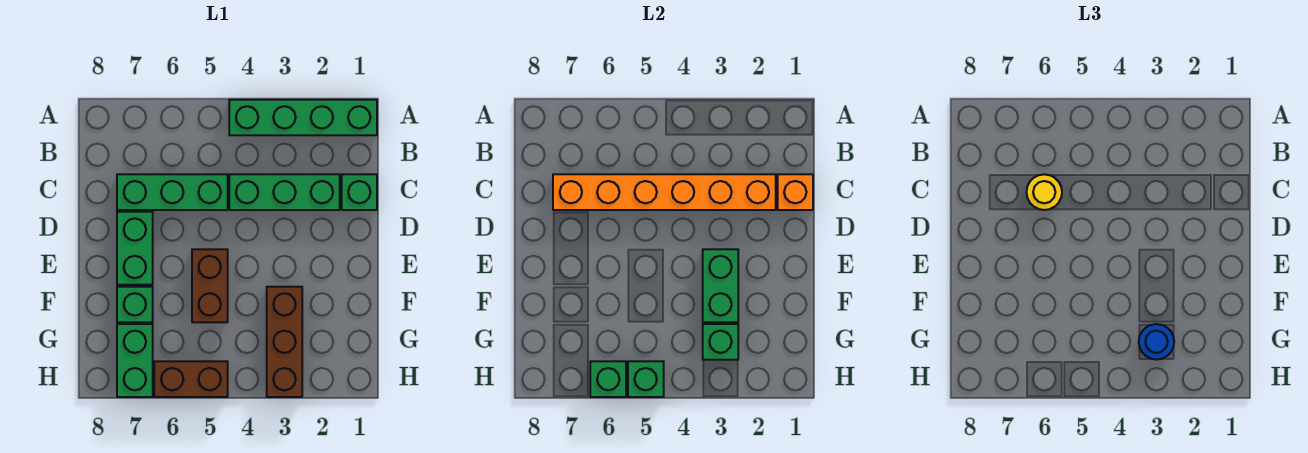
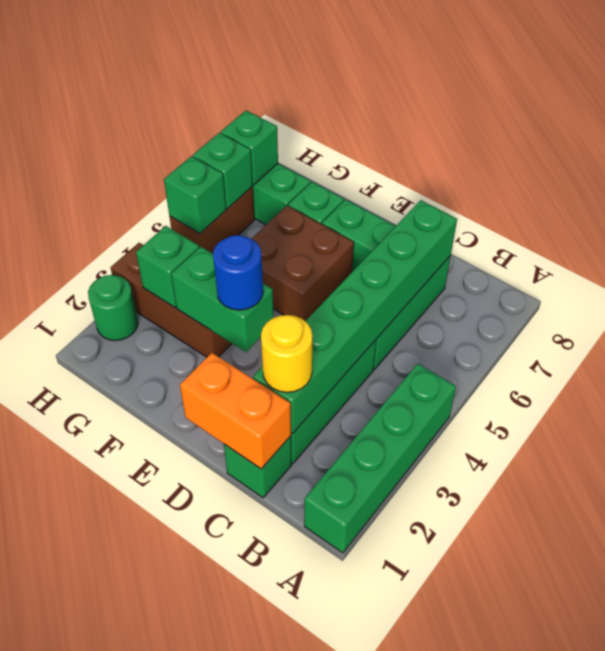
orange 1x1 brick [778,174,813,210] -> orange 1x2 brick [180,353,291,469]
orange 1x6 brick [553,174,776,210] -> green 1x6 brick [253,200,457,434]
yellow 1x1 round brick [1027,174,1062,210] -> yellow 1x1 round brick moved to [261,315,312,392]
brown 1x2 brick [192,249,228,322] -> brown 2x2 brick [252,206,354,321]
blue 1x1 round brick [1139,324,1174,360] -> blue 1x1 round brick moved to [213,235,263,310]
none -> green 1x1 round brick [88,275,138,341]
none -> green 1x1 brick [221,111,278,185]

